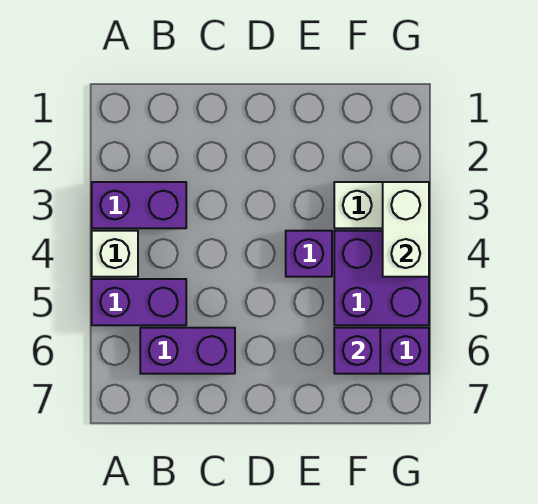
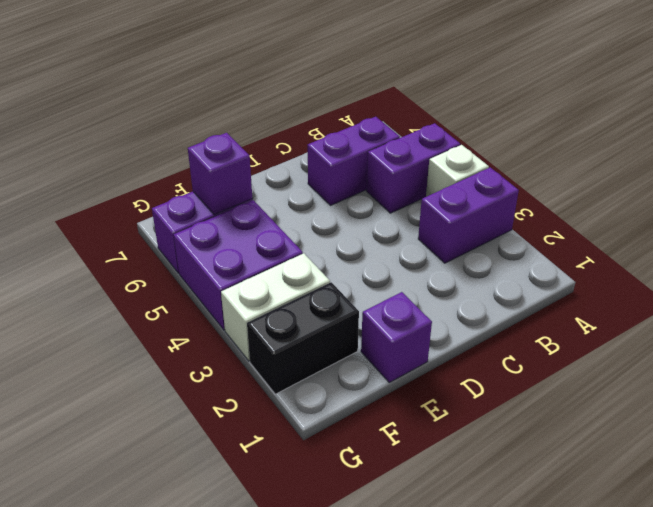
purple 1x1 brick [286,231,332,277] -> purple 1x1 brick moved to [361,292,432,382]
none -> black 1x2 brick [247,282,359,394]
white 1x2 brick [383,182,429,277] -> none

